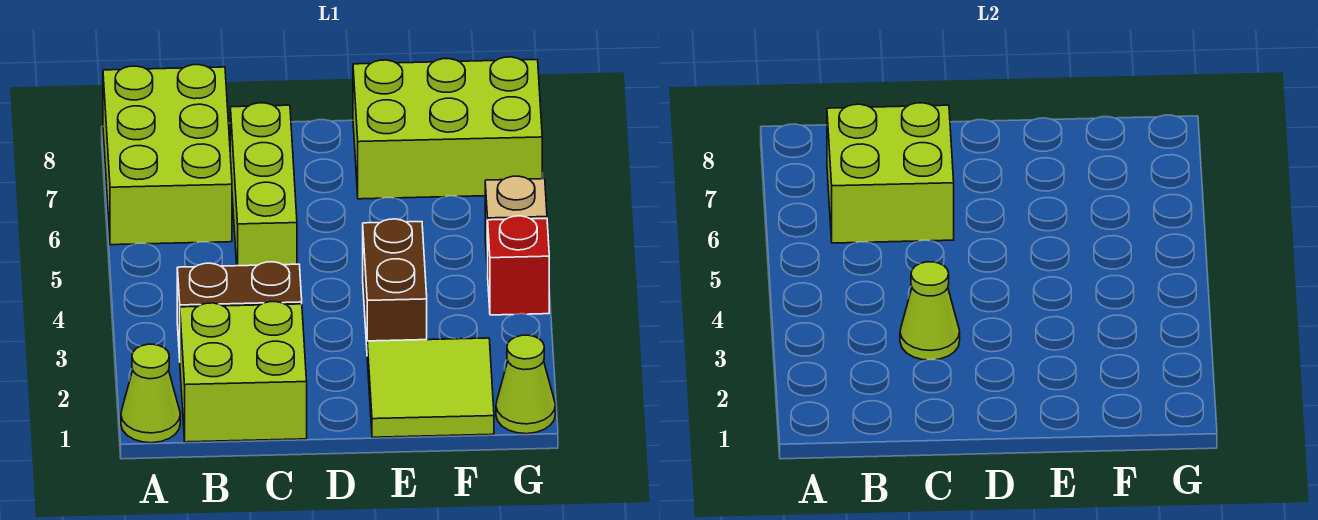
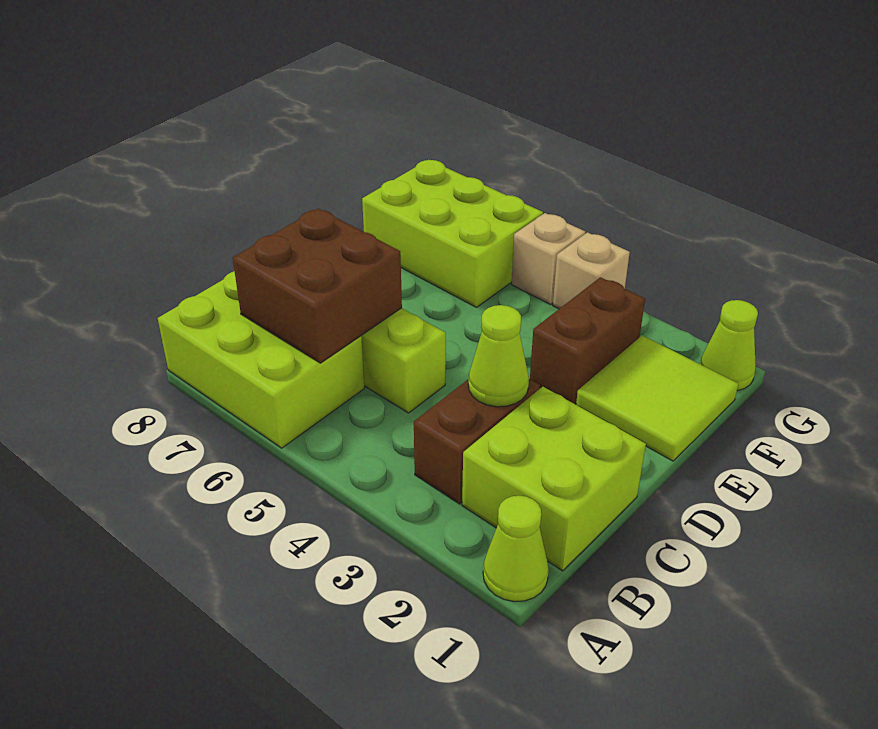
lime 2x2 brick [827,103,954,243] -> brown 2x2 brick [233,208,402,363]
brown 1x2 brick [363,219,427,345] -> brown 1x2 brick turned to [530,277,645,404]
lime 2x3 brick [353,57,542,199] -> lime 2x3 brick turned to [362,160,543,307]
red 1x1 brick [488,216,549,315] -> tan 1x1 brick [553,232,630,309]

